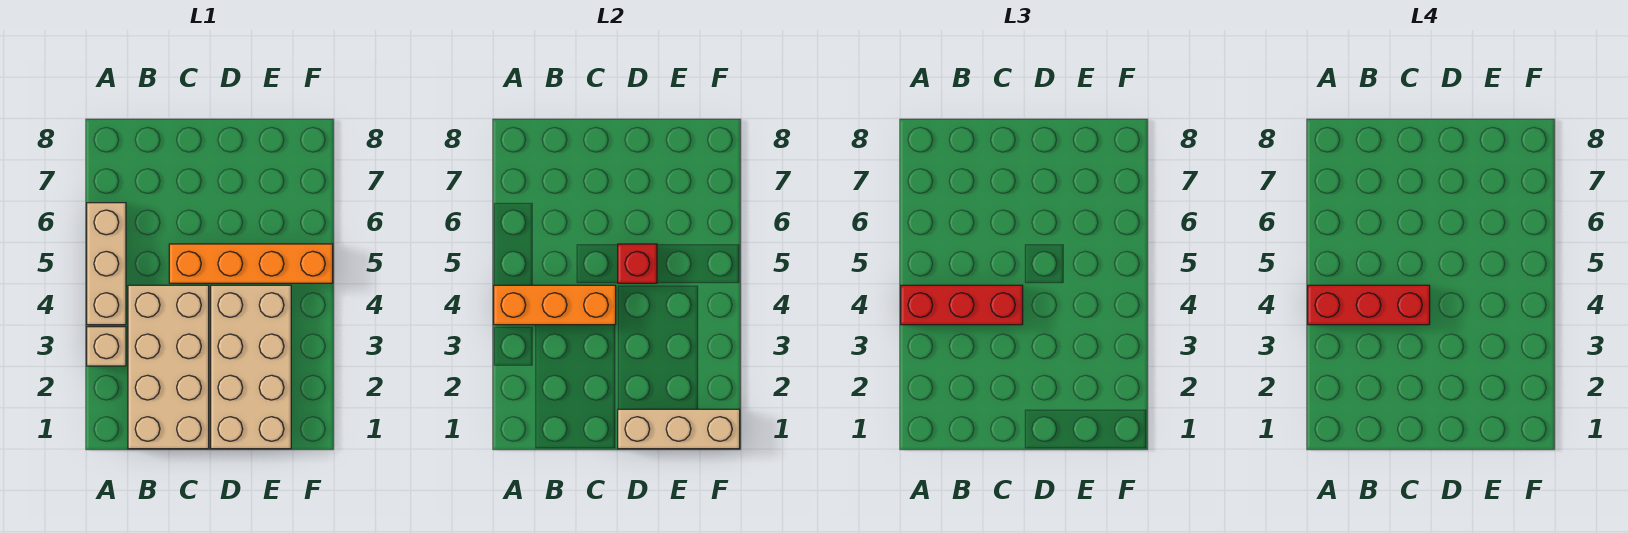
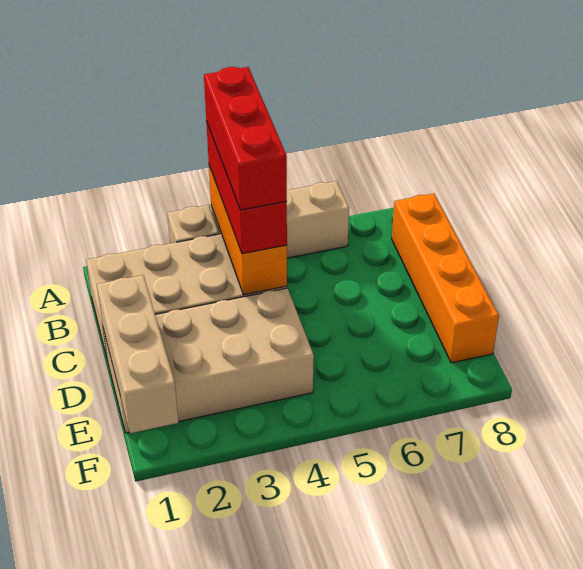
orange 1x4 brick [169,244,333,283] -> orange 1x4 brick moved to [392,193,499,363]
red 1x1 brick [618,244,657,283] -> none

